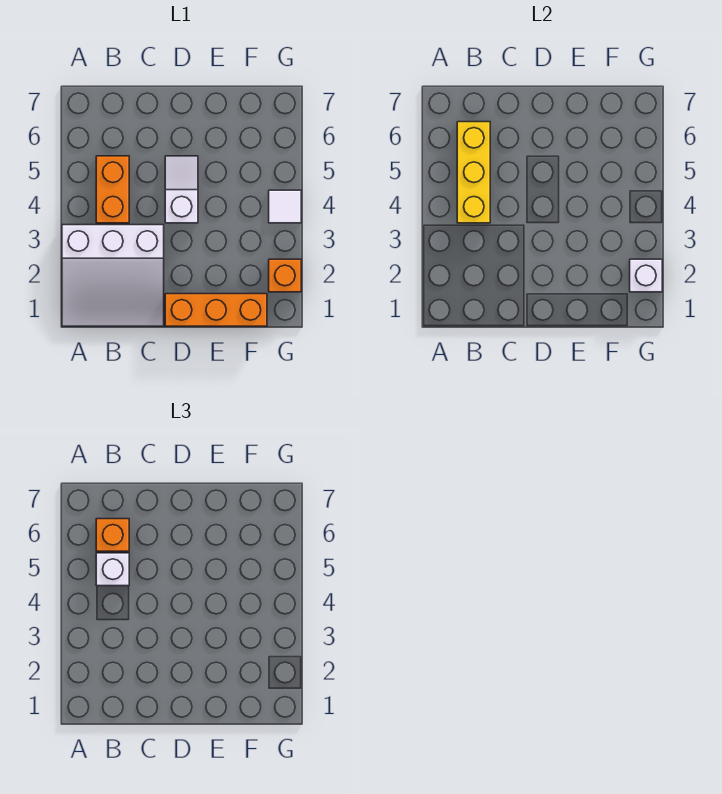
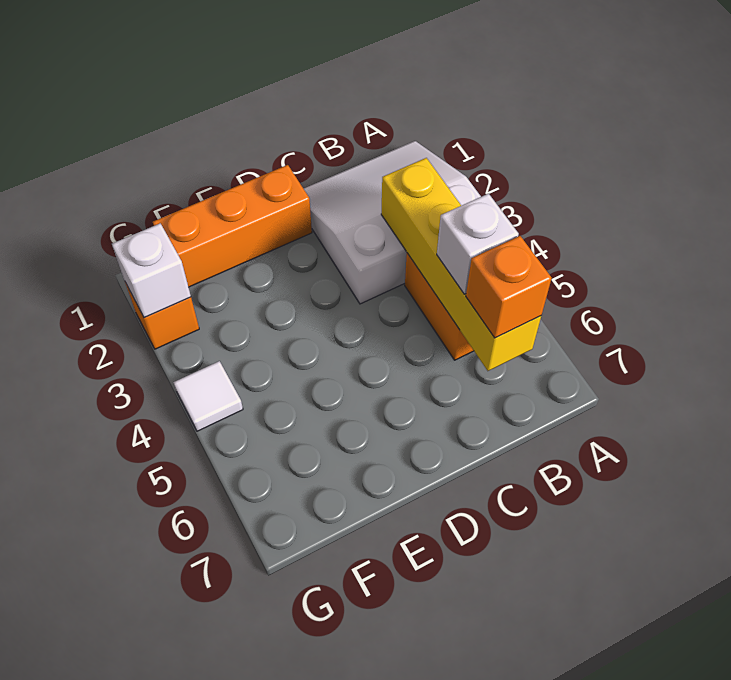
yellow 1x3 brick [457,122,490,223] -> yellow 1x4 brick [381,158,541,371]
white 1x2 slope [165,156,198,223] -> none

